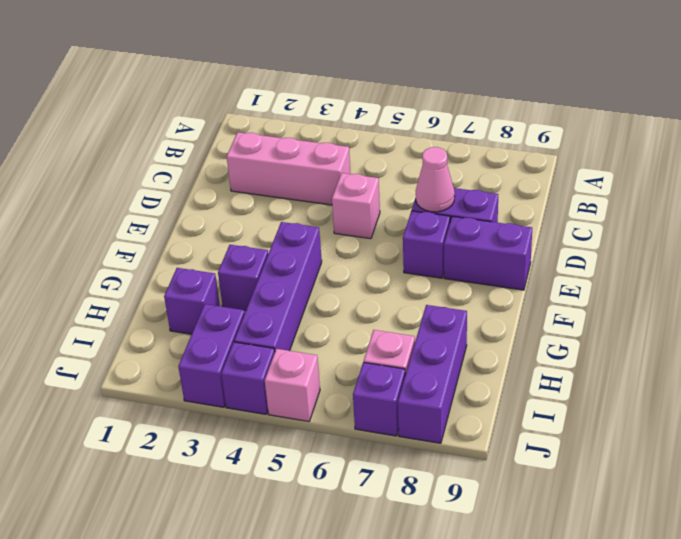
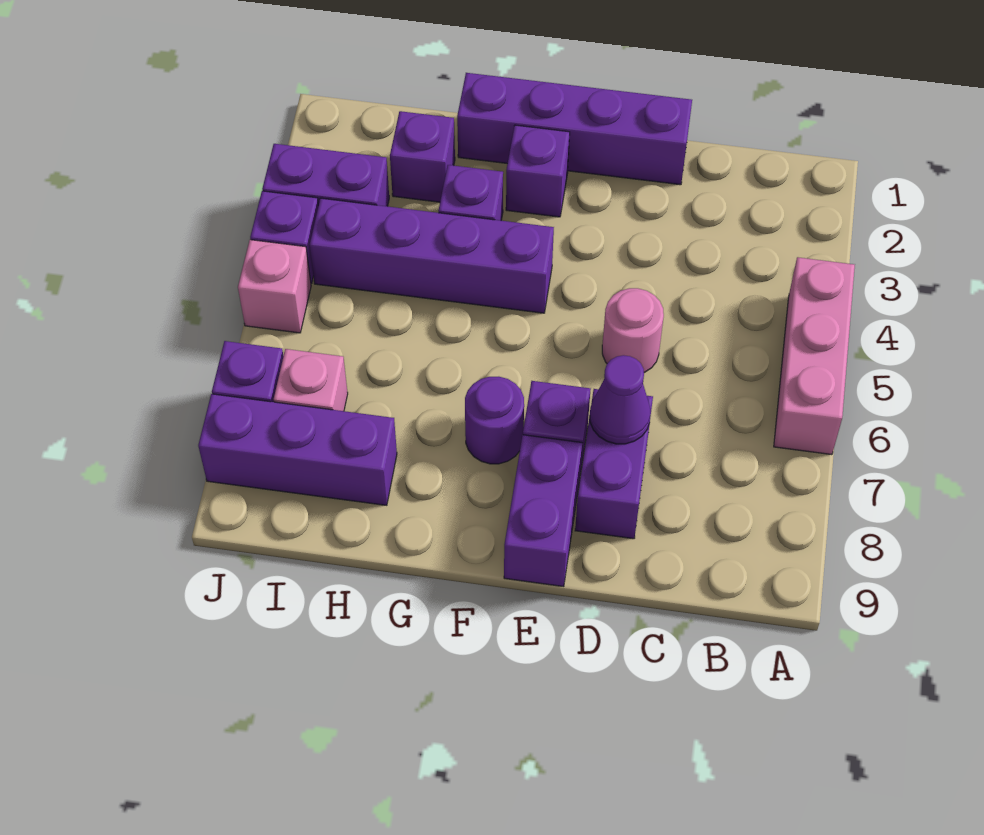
pink 1x3 brick [227,132,350,205] -> pink 1x3 brick moved to [774,257,855,455]
none -> purple 1x4 brick [457,73,692,185]
pink 1x1 brick [332,173,380,239] -> pink 1x1 round brick [602,288,664,373]
pink 1x1 cone [415,147,455,212] -> purple 1x1 cone [590,355,651,444]
none -> purple 1x1 brick [506,125,570,217]
none -> purple 1x1 round brick [465,377,524,464]

